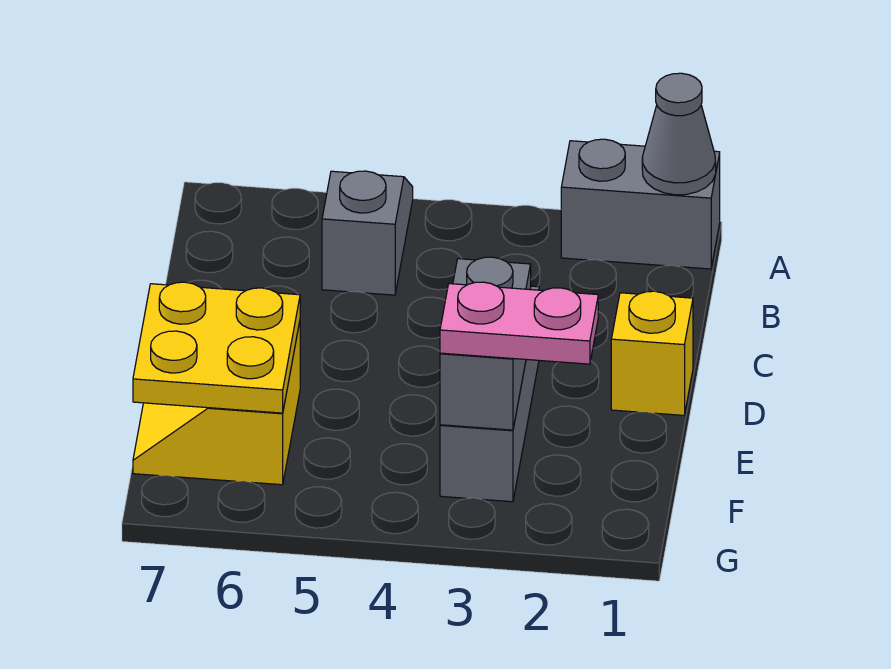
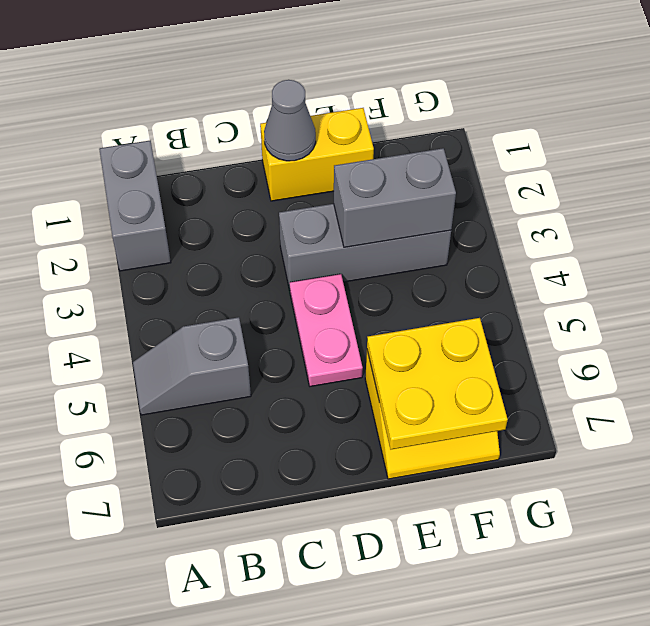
grey 1x1 cone [642,73,716,195] -> grey 1x1 cone moved to [264,80,316,161]
yellow 1x1 brick [611,291,693,415] -> yellow 1x2 brick [260,108,374,201]
pink 1x2 plate [440,282,598,364] -> pink 1x2 plate moved to [290,274,363,386]

